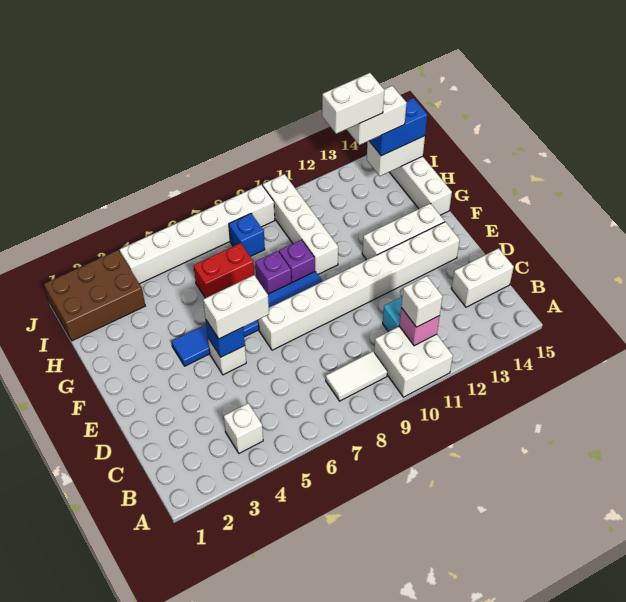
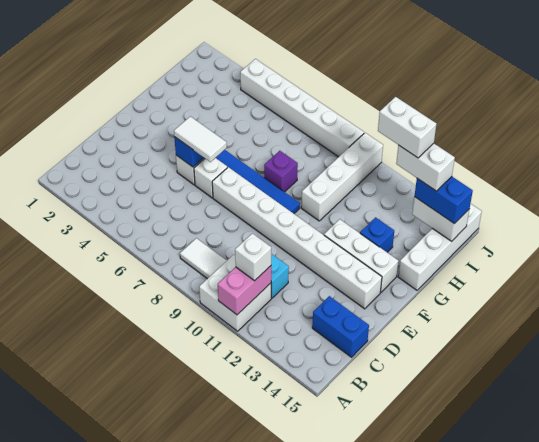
white 1x1 brick [224,403,263,453] -> white 1x1 brick moved to [194,158,227,198]
pink 1x1 brick [399,308,440,346] -> pink 1x2 brick [218,266,271,315]
white 1x2 brick [451,248,514,307] -> blue 1x2 brick [312,296,369,357]
white 1x2 brick [203,275,269,339] -> white 1x2 tile [174,116,227,162]
purple 1x1 brick [279,240,315,283] -> none
red 1x2 brick [193,243,254,298] -> none
brown 2x3 brick [44,250,145,341] -> none
blue 1x1 brick [229,214,265,257] -> blue 1x1 brick moved to [360,217,394,252]

